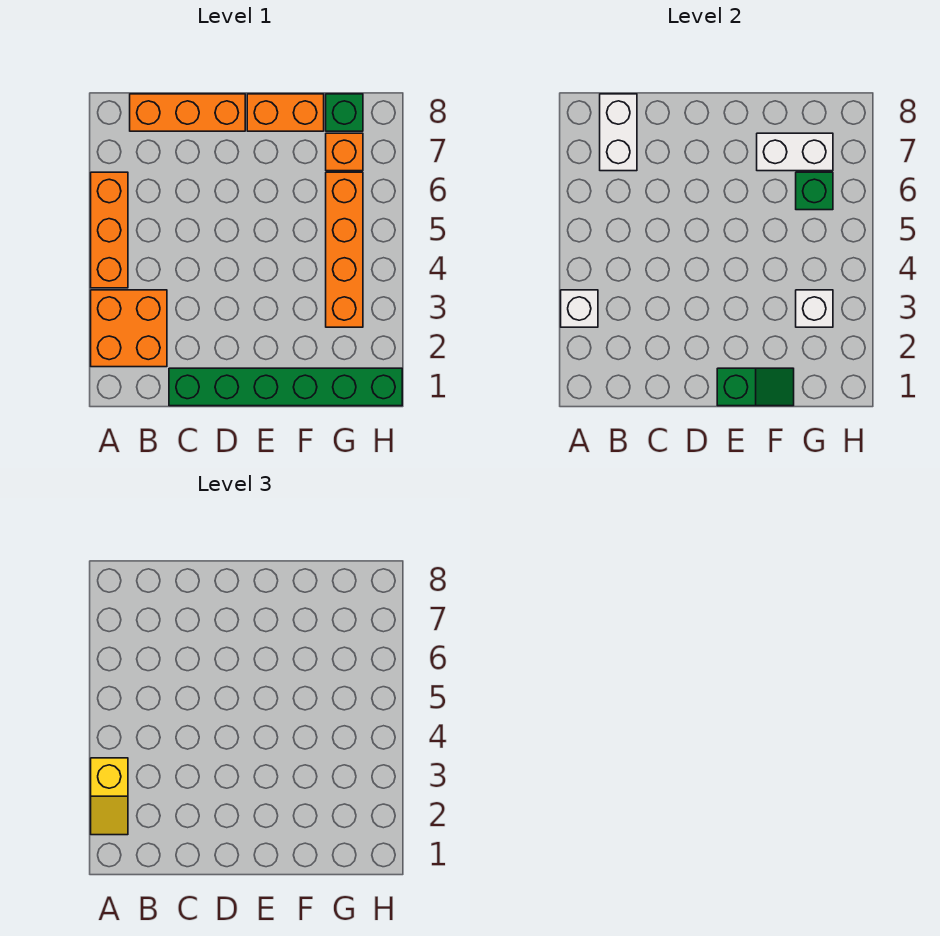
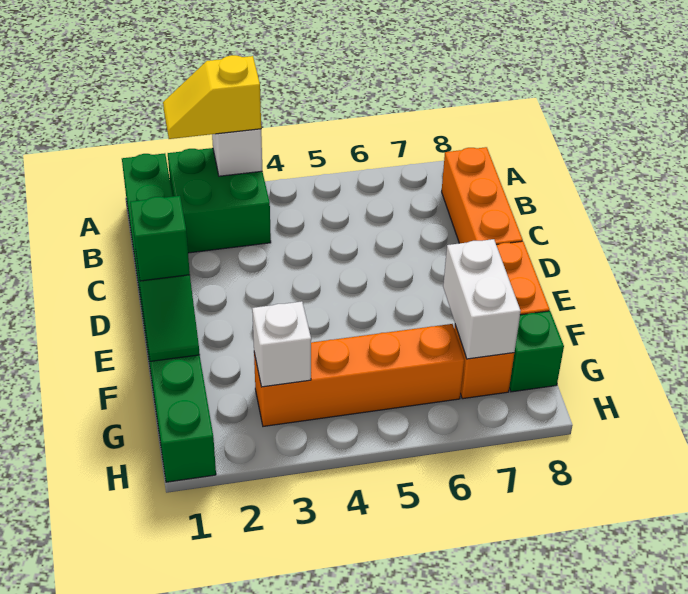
orange 2x2 brick [91,290,167,367] -> green 2x2 brick [168,148,271,253]
orange 1x3 brick [91,172,128,288] -> none
white 1x2 brick [600,94,637,171] -> none
green 1x6 brick [169,368,402,406] -> green 1x8 brick [122,153,216,482]
green 1x1 brick [796,172,833,210] -> green 1x1 brick moved to [130,196,190,281]

